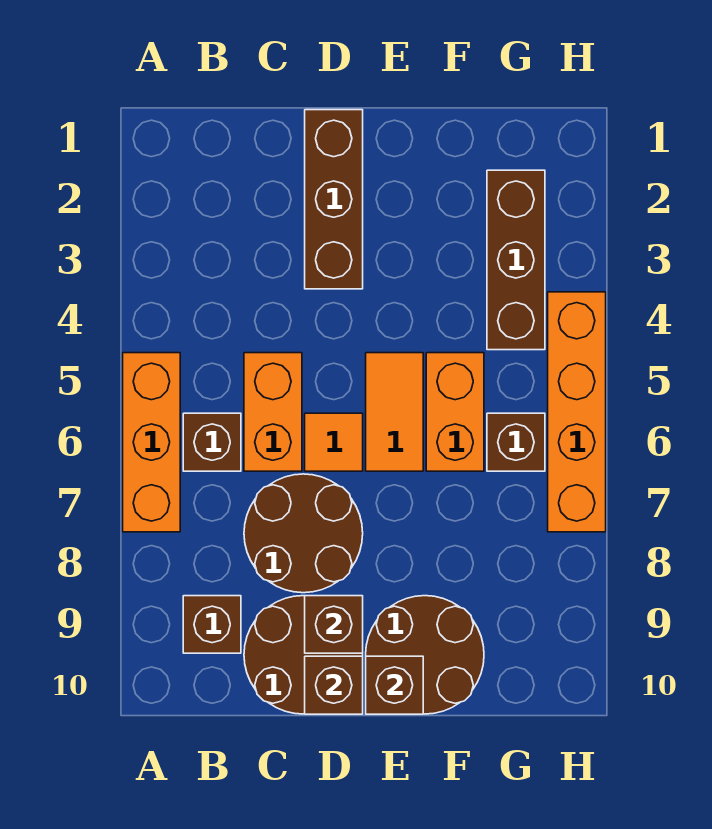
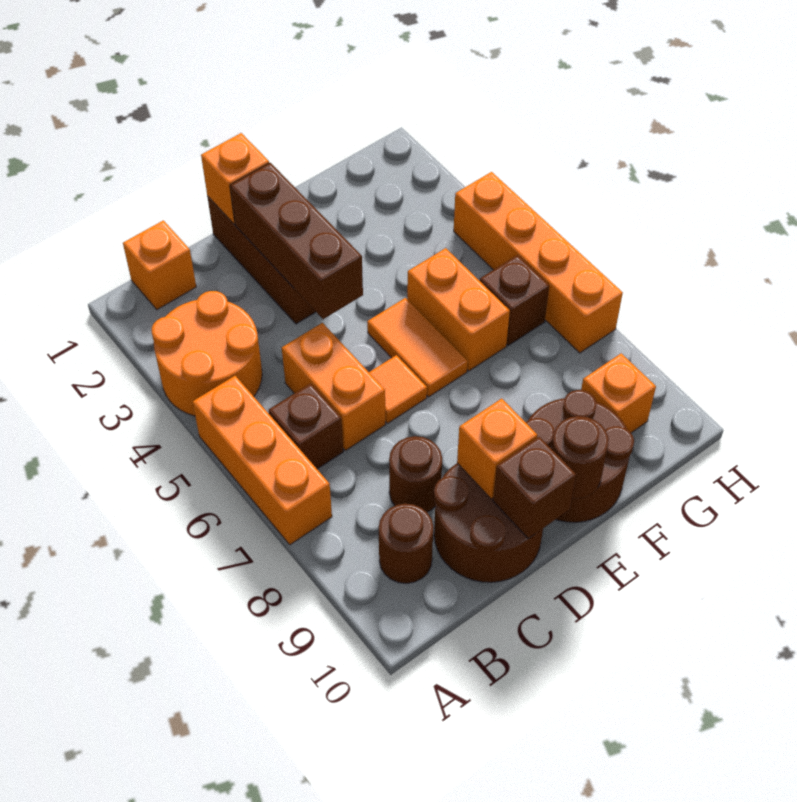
none -> orange 2x2 round brick [152,291,262,416]
none -> orange 1x1 brick [123,220,196,310]
brown 1x1 brick [183,596,241,653] -> brown 1x1 round brick [379,504,433,583]
brown 2x2 round brick [244,474,363,593] -> brown 1x1 round brick [389,436,442,512]
none -> orange 1x1 brick [201,133,269,224]
brown 1x1 brick [305,596,363,653] -> orange 1x1 brick [457,398,537,499]
brown 1x1 brick [366,656,423,714] -> brown 1x1 round brick [551,416,609,499]
brown 1x3 brick [487,170,545,350] -> brown 1x3 brick moved to [230,163,363,319]
none -> orange 1x1 brick [581,353,656,433]

